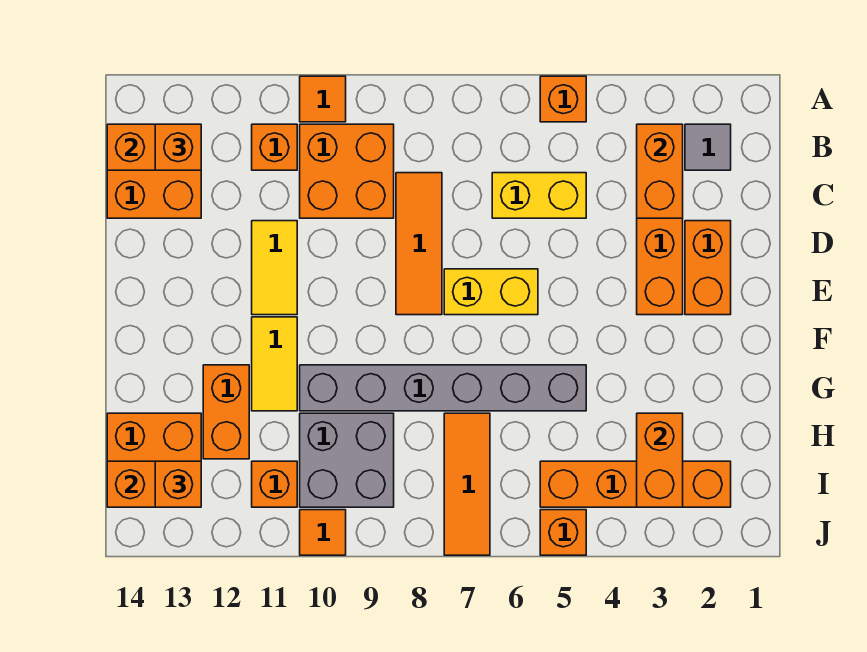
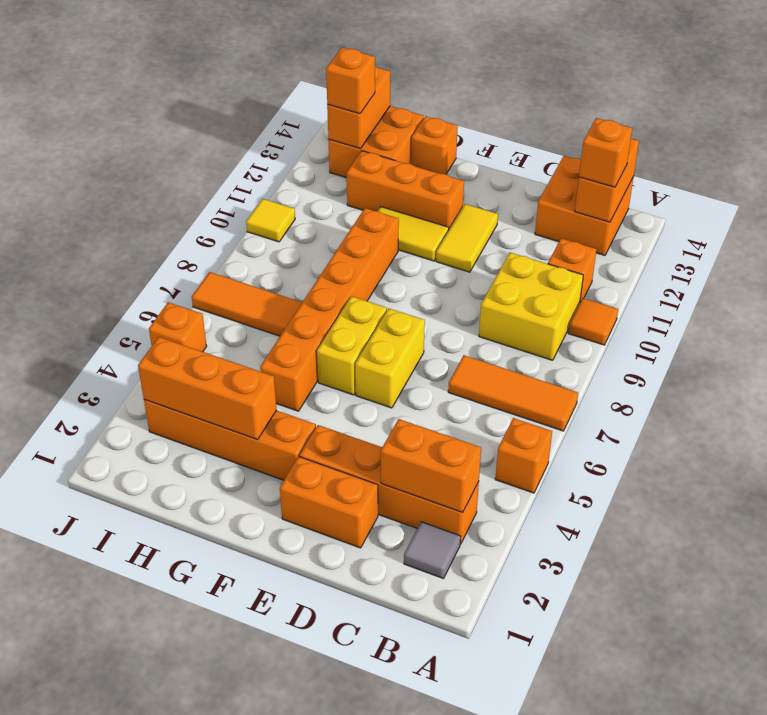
orange 2x2 brick [300,124,394,218] -> yellow 2x2 brick [479,253,583,360]
yellow 1x2 brick [492,173,586,218] -> yellow 1x2 brick moved to [317,296,387,395]
orange 1x3 tile [396,173,442,315] -> orange 1x3 tile moved to [448,355,578,431]
yellow 1x2 tile [252,221,297,315] -> yellow 1x2 tile turned to [436,204,498,272]
grey 1x6 brick [300,365,586,411] -> orange 1x6 brick [260,208,399,411]
orange 1x2 brick [203,365,249,459] -> orange 1x3 brick [347,151,464,229]
orange 1x2 brick [637,413,683,507] -> orange 1x3 brick [138,337,277,440]
grey 2x2 brick [300,413,394,507] -> none
orange 1x4 brick [540,461,731,507] -> orange 1x4 brick turned to [144,400,316,480]
orange 1x1 brick [252,461,297,507] -> orange 1x1 brick moved to [411,116,458,174]
orange 1x1 tile [300,510,346,555] -> yellow 1x1 tile [246,199,295,242]

